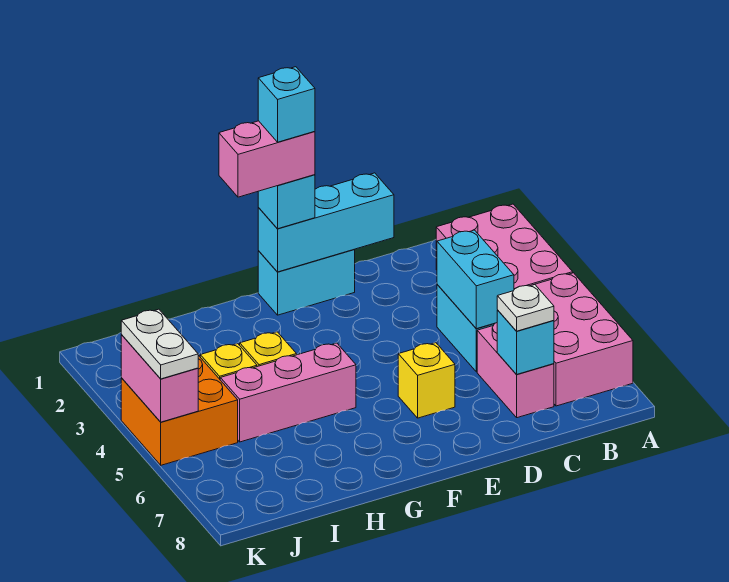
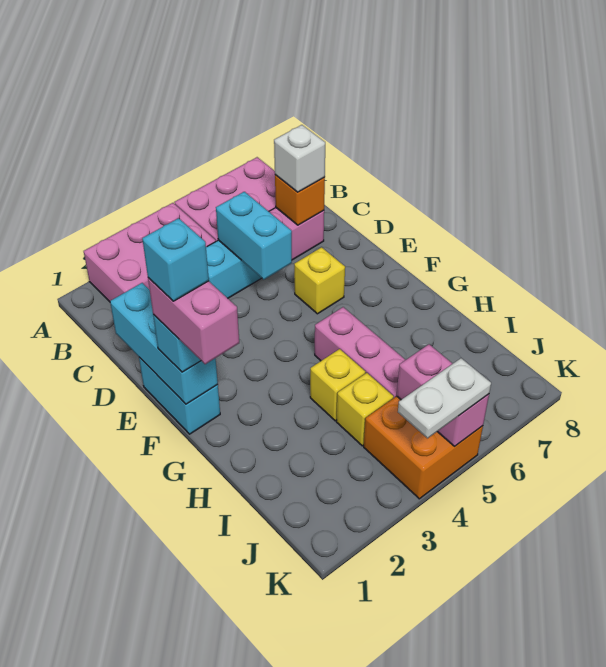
cyan 1x2 brick [437,230,514,329] -> cyan 1x2 brick turned to [216,192,292,279]
cyan 1x1 brick [497,310,554,375] -> orange 1x1 brick [275,175,325,225]
white 1x1 plate [497,284,554,331] -> white 1x1 brick [274,125,325,192]
pink 1x2 brick [121,335,198,422] -> pink 1x2 brick turned to [397,344,489,446]

